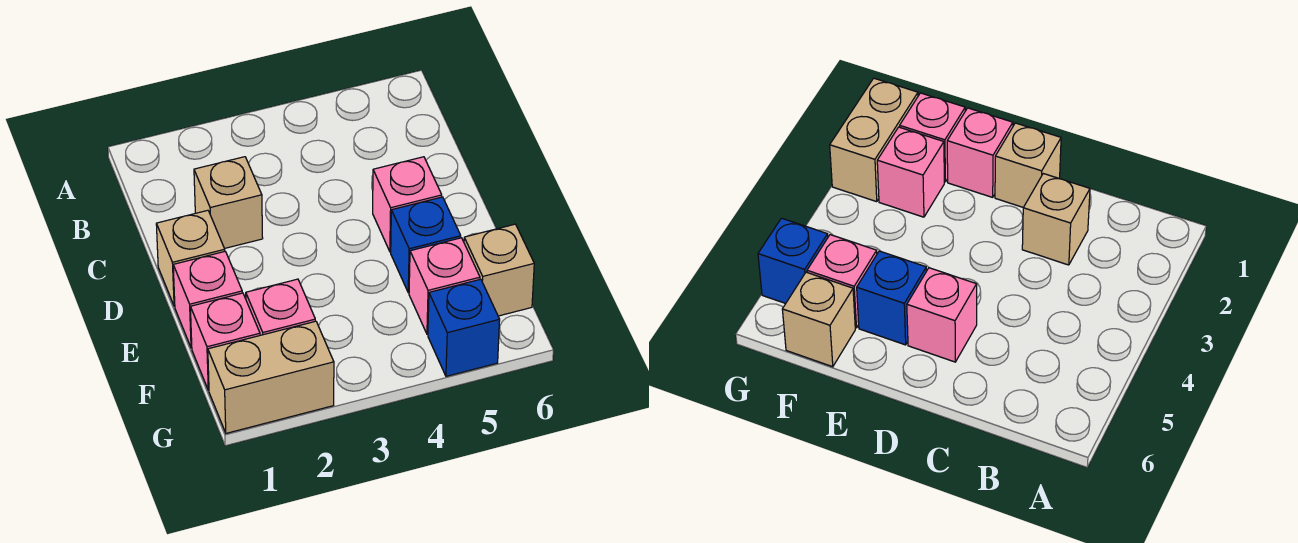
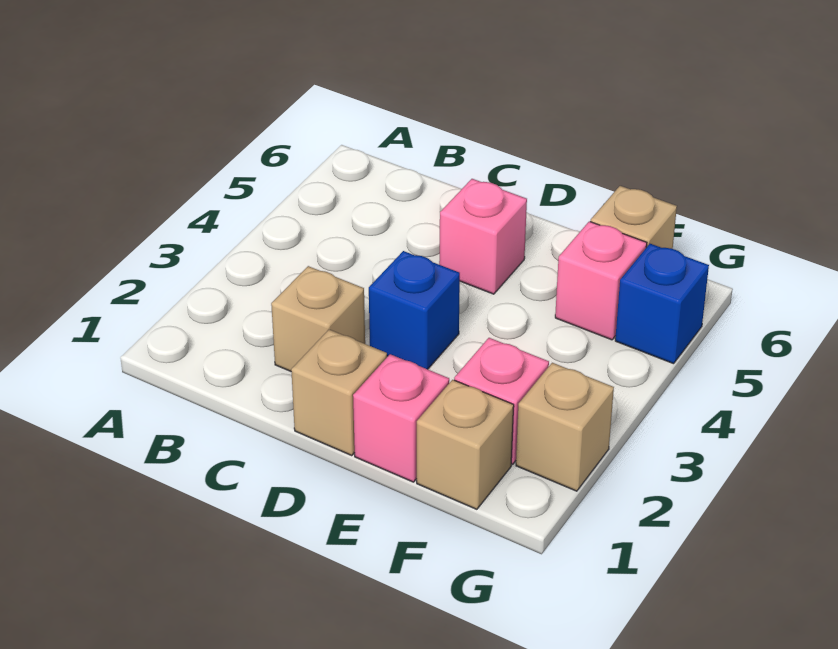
blue 1x1 brick [391,197,461,293] -> blue 1x1 brick moved to [369,251,460,369]
pink 1x1 brick [190,293,260,390] -> tan 1x1 brick [417,380,514,509]
tan 1x2 brick [208,321,334,433] -> tan 1x1 brick [516,363,614,491]

